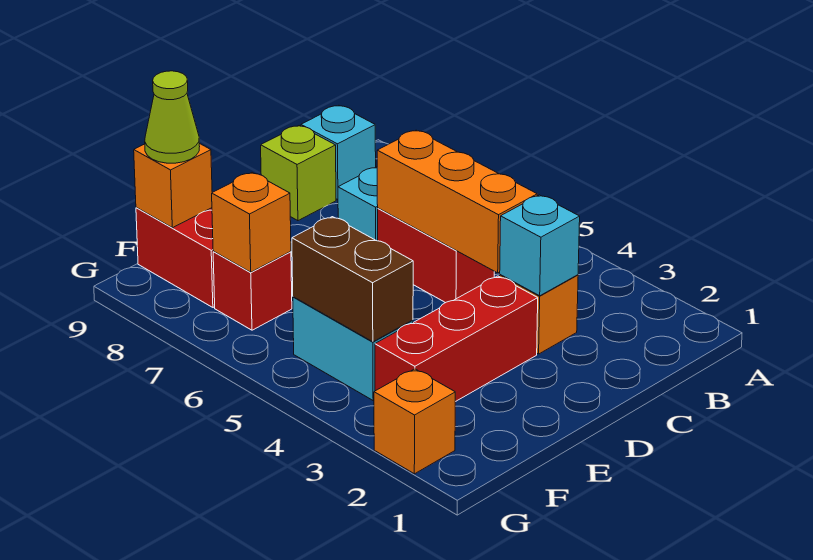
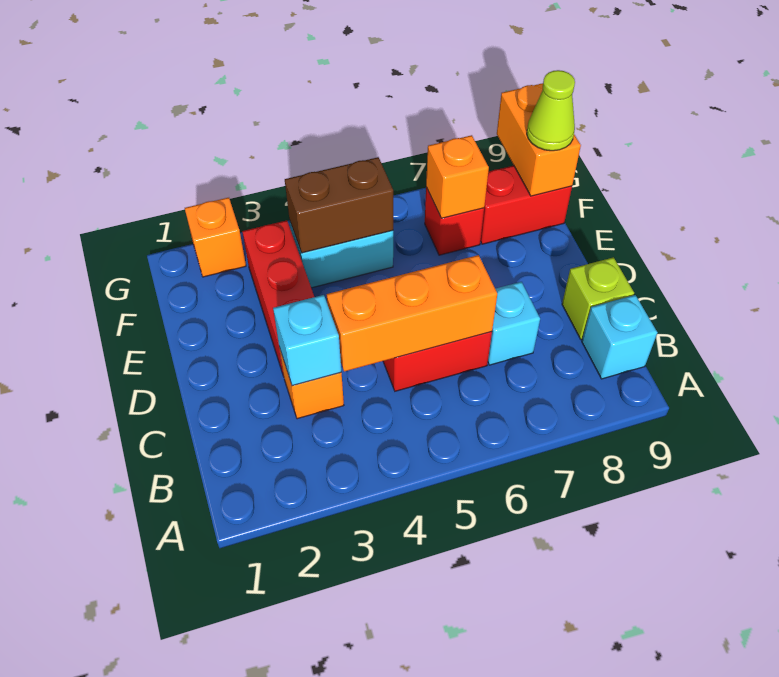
orange 1x1 brick [134,143,212,228] -> orange 1x2 brick [497,83,581,196]

